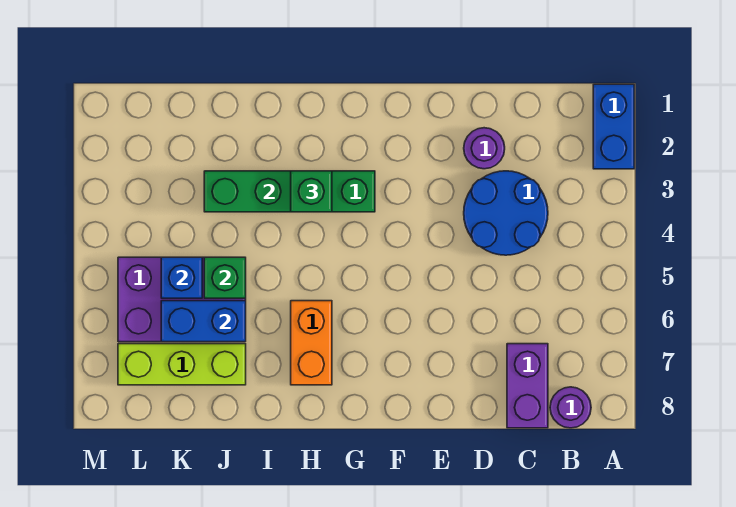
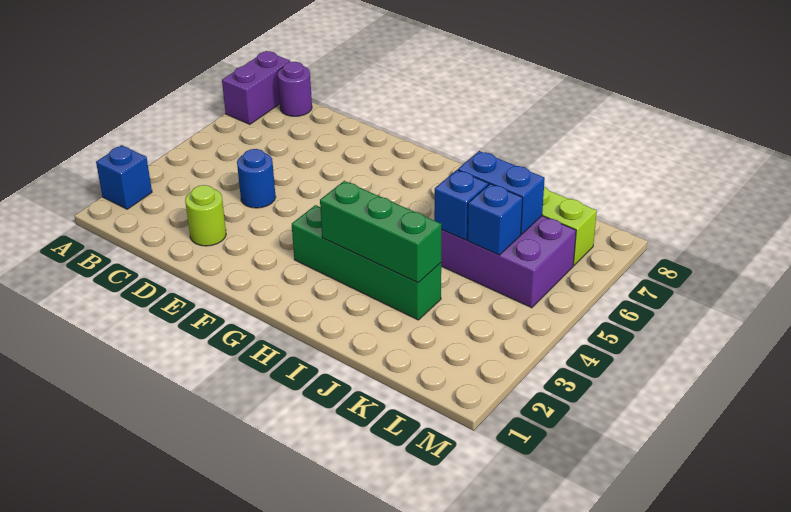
blue 1x2 brick [593,84,634,169] -> blue 1x1 brick [96,145,152,209]
blue 2x2 round brick [464,171,548,255] -> blue 1x1 round brick [237,149,276,208]
purple 1x2 brick [507,344,548,428] -> purple 1x2 brick moved to [222,51,290,124]
purple 1x1 round brick [464,128,505,169] -> lime 1x1 round brick [185,185,226,246]
green 1x1 brick [291,171,332,212] -> none
orange 1x2 brick [291,301,332,385] -> none
green 1x1 brick [204,257,246,298] -> blue 1x1 brick [434,170,488,240]

